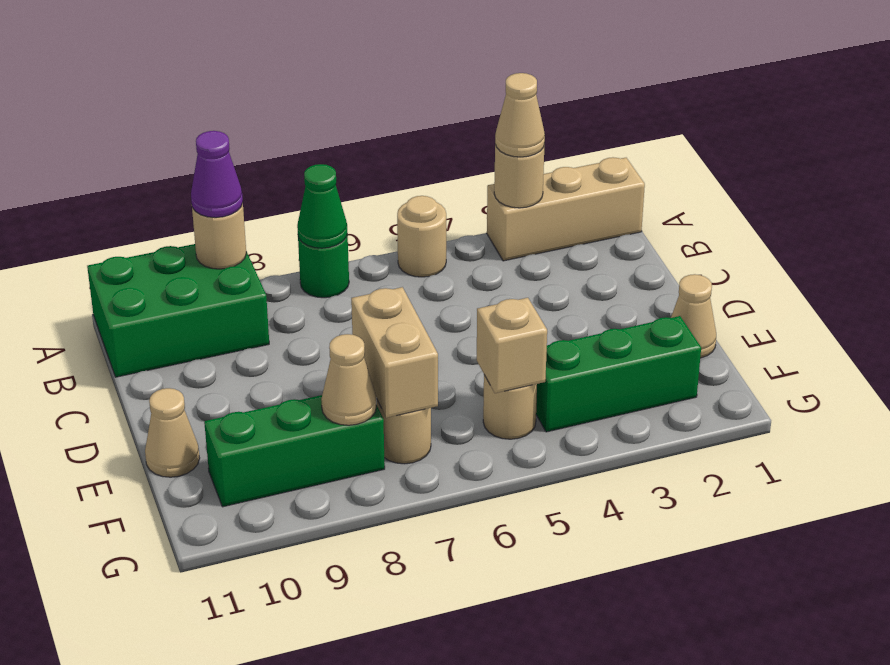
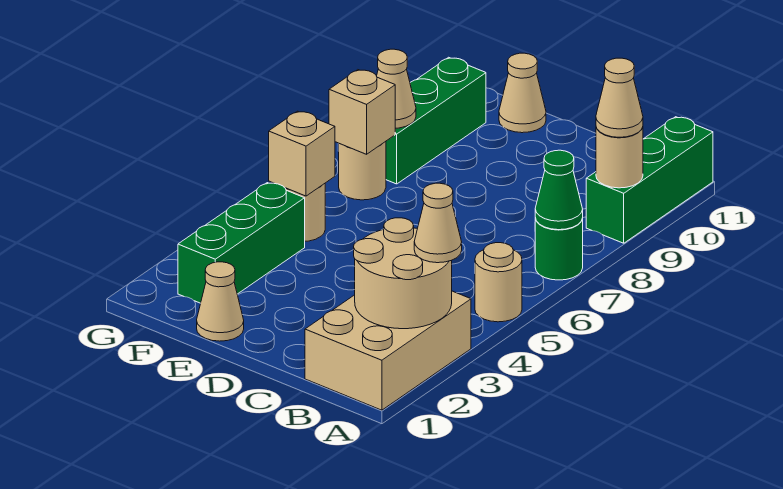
tan 1x3 brick [487,157,645,261] -> tan 2x3 brick [305,291,471,410]
tan 1x1 round brick [494,144,545,208] -> tan 2x2 round brick [354,218,452,329]
green 2x3 brick [87,244,269,377] -> green 1x3 brick [586,117,713,243]
purple 1x1 cone [191,131,243,218] -> tan 1x1 cone [596,58,643,137]
tan 1x2 brick [351,287,438,418] -> tan 1x1 brick [329,70,395,154]

